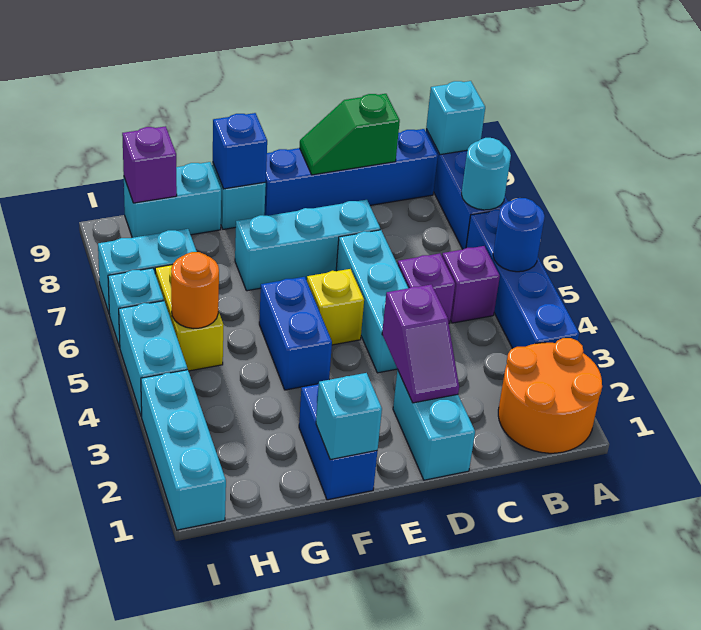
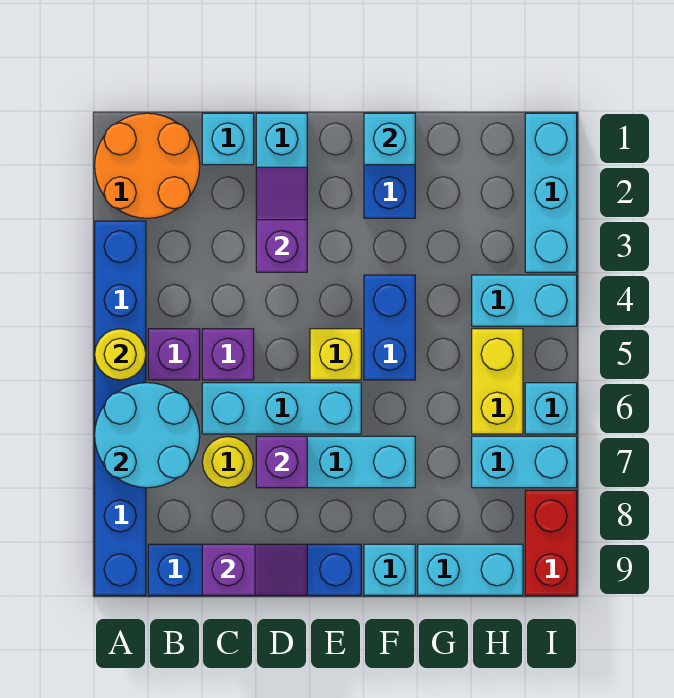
blue 1x1 round brick [493,198,545,272] -> yellow 1x1 round brick [95,329,146,380]
cyan 1x1 round brick [462,138,511,210] -> cyan 2x2 round brick [95,383,200,488]
cyan 1x1 brick [426,81,485,155] -> cyan 1x1 brick moved to [202,113,254,165]
none -> yellow 1x1 round brick [202,437,254,488]
green 1x2 slope [300,94,400,175] -> purple 1x2 slope [202,544,307,595]
cyan 1x3 brick [336,230,408,373] -> cyan 1x3 brick turned to [202,383,361,434]
blue 1x1 brick [213,113,267,189] -> none
orange 1x1 round brick [171,252,219,329] -> none
purple 1x1 brick [122,126,177,203] -> purple 1x1 brick moved to [256,436,307,488]
cyan 1x2 brick [119,301,187,417] -> cyan 1x2 brick turned to [472,275,577,326]
none -> red 1x2 brick [525,490,577,595]

